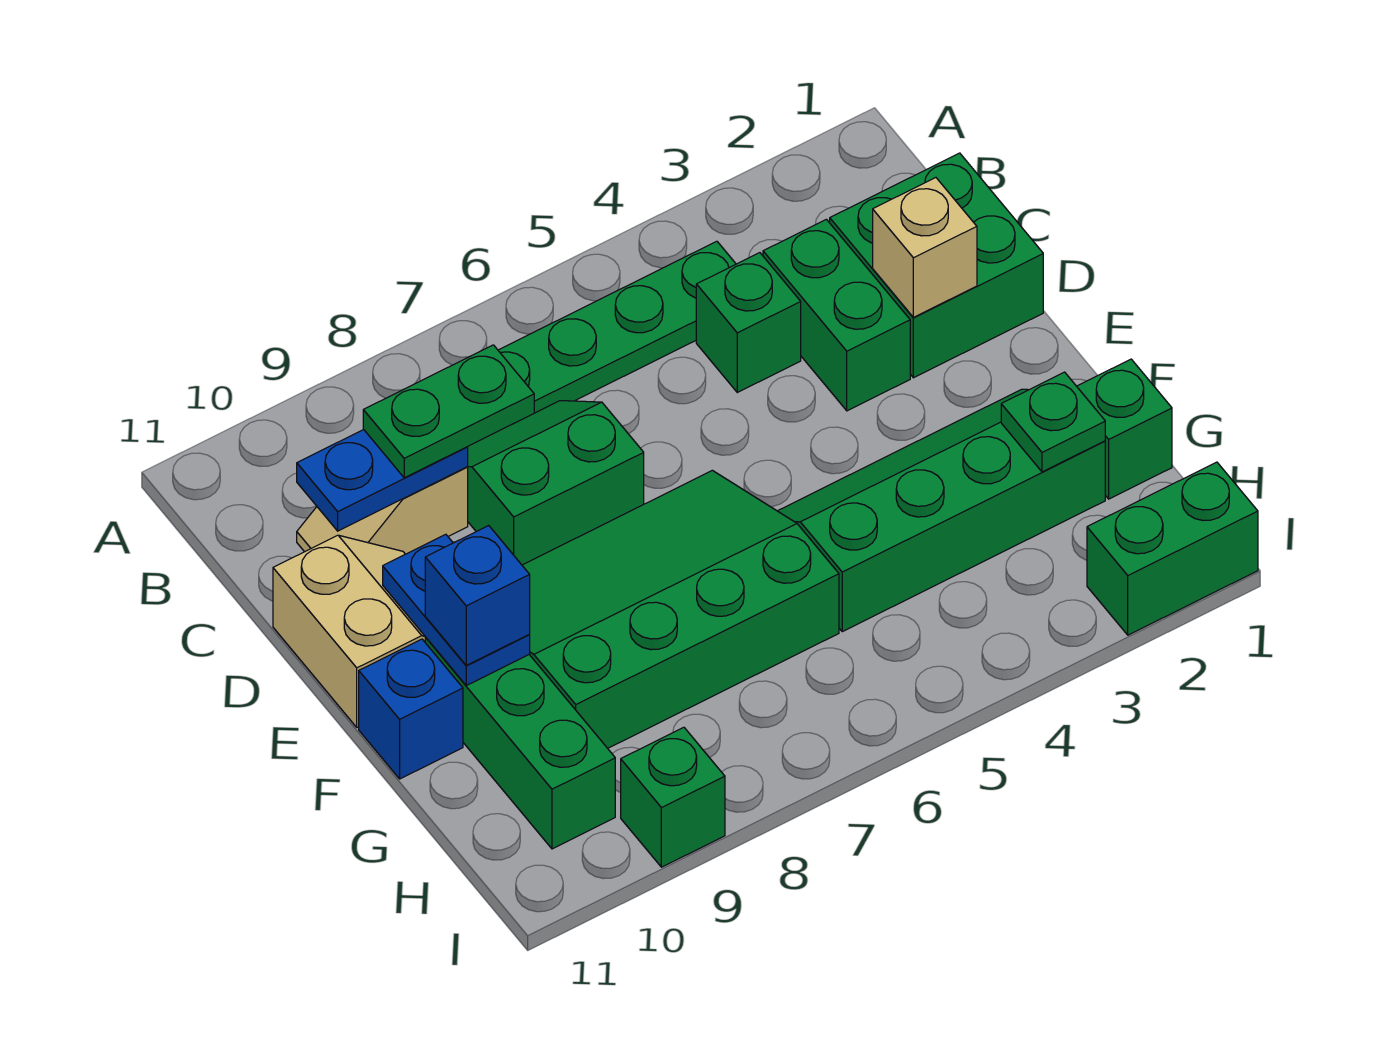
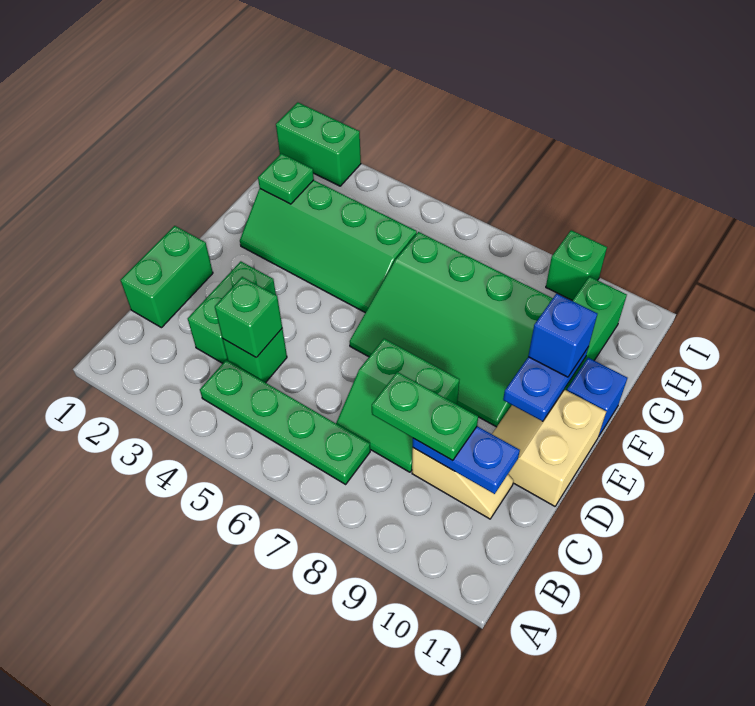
green 2x2 brick [830,153,1043,378] -> green 1x2 brick [120,226,213,328]
tan 1x1 brick [873,178,977,317] -> none
green 1x1 brick [1077,359,1172,499] -> green 1x1 brick moved to [215,277,282,358]

